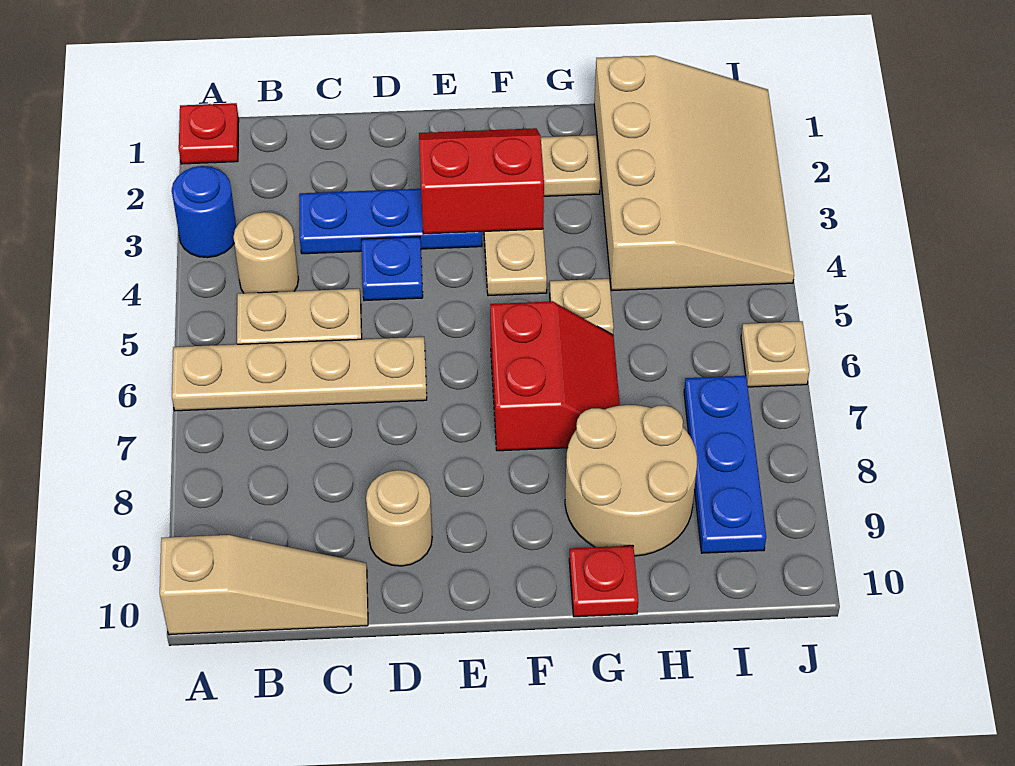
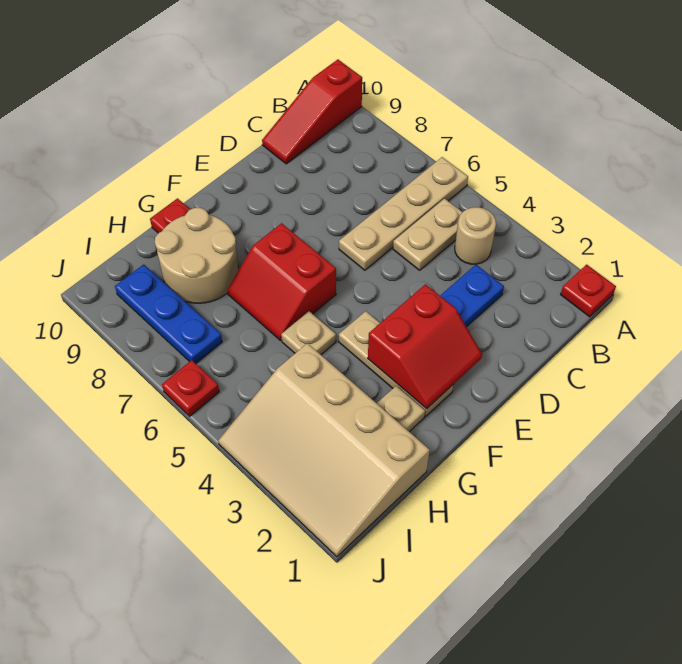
blue 1x1 round brick [172,166,236,258] -> none
tan 1x3 slope [160,535,368,635] -> red 1x3 slope [262,59,362,164]
blue 1x1 plate [362,237,423,301] -> none
tan 1x1 round brick [366,470,432,566] -> none
tan 1x1 plate [741,321,810,387] -> red 1x1 plate [162,360,219,416]

